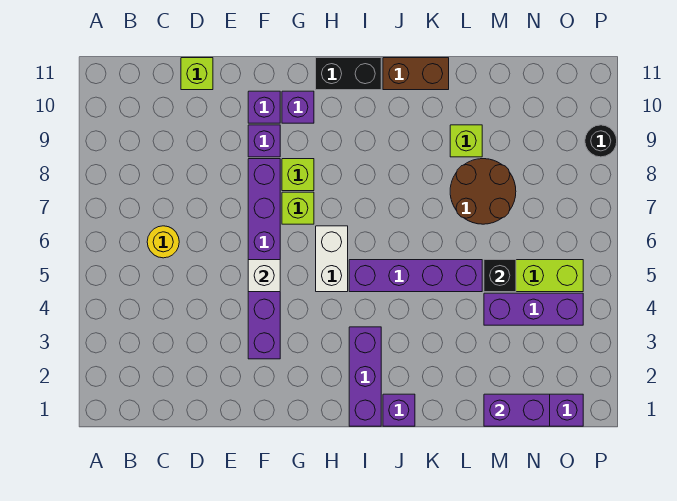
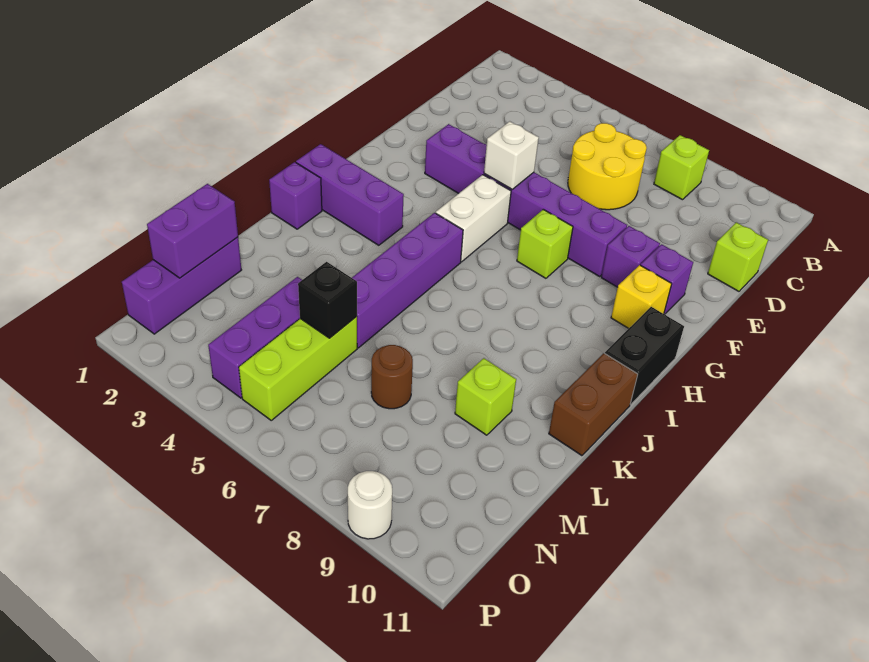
yellow 1x1 round brick [147,226,179,258] -> yellow 2x2 round brick [568,123,647,210]
lime 1x1 brick [282,159,314,191] -> lime 1x1 brick moved to [654,135,709,200]
purple 1x1 brick [282,91,314,123] -> yellow 1x1 brick [611,265,672,329]
white 1x2 brick [316,226,348,292] -> white 1x2 brick turned to [436,175,511,262]
brown 2x2 round brick [450,159,516,224] -> brown 1x1 round brick [371,345,413,409]
black 1x1 round brick [585,125,617,157] -> white 1x1 round brick [348,471,392,539]

